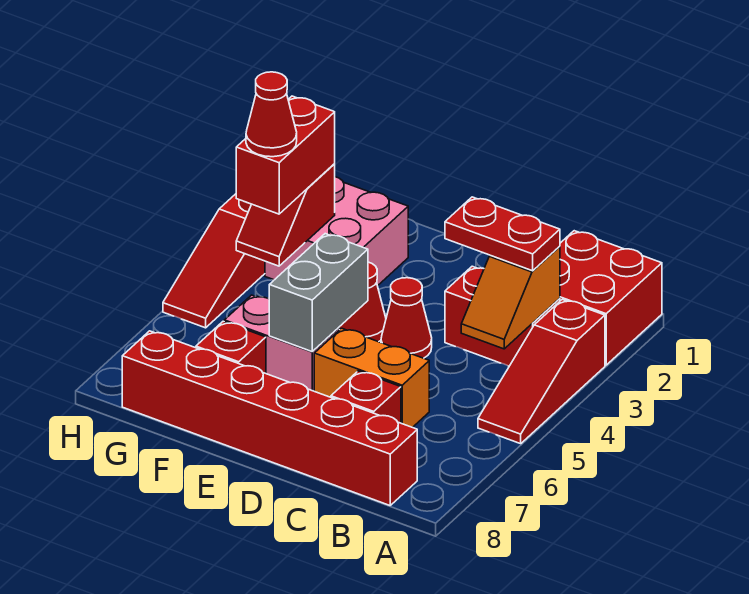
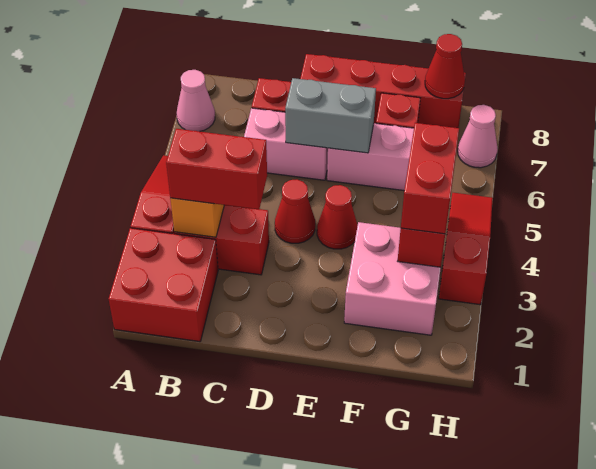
none -> pink 1x1 cone [177,70,215,131]
red 1x2 plate [445,197,560,271] -> red 1x2 brick [166,129,267,209]
red 1x6 brick [122,331,417,505] -> red 1x4 brick [300,54,466,128]
orange 1x2 brick [314,328,429,428] -> pink 1x2 brick [244,108,328,180]
grey 1x2 brick [269,234,368,352] -> grey 1x2 brick turned to [285,78,376,153]
red 1x1 cone [246,72,297,157] -> red 1x1 cone moved to [425,34,465,99]
none -> pink 1x1 cone [458,105,498,168]

